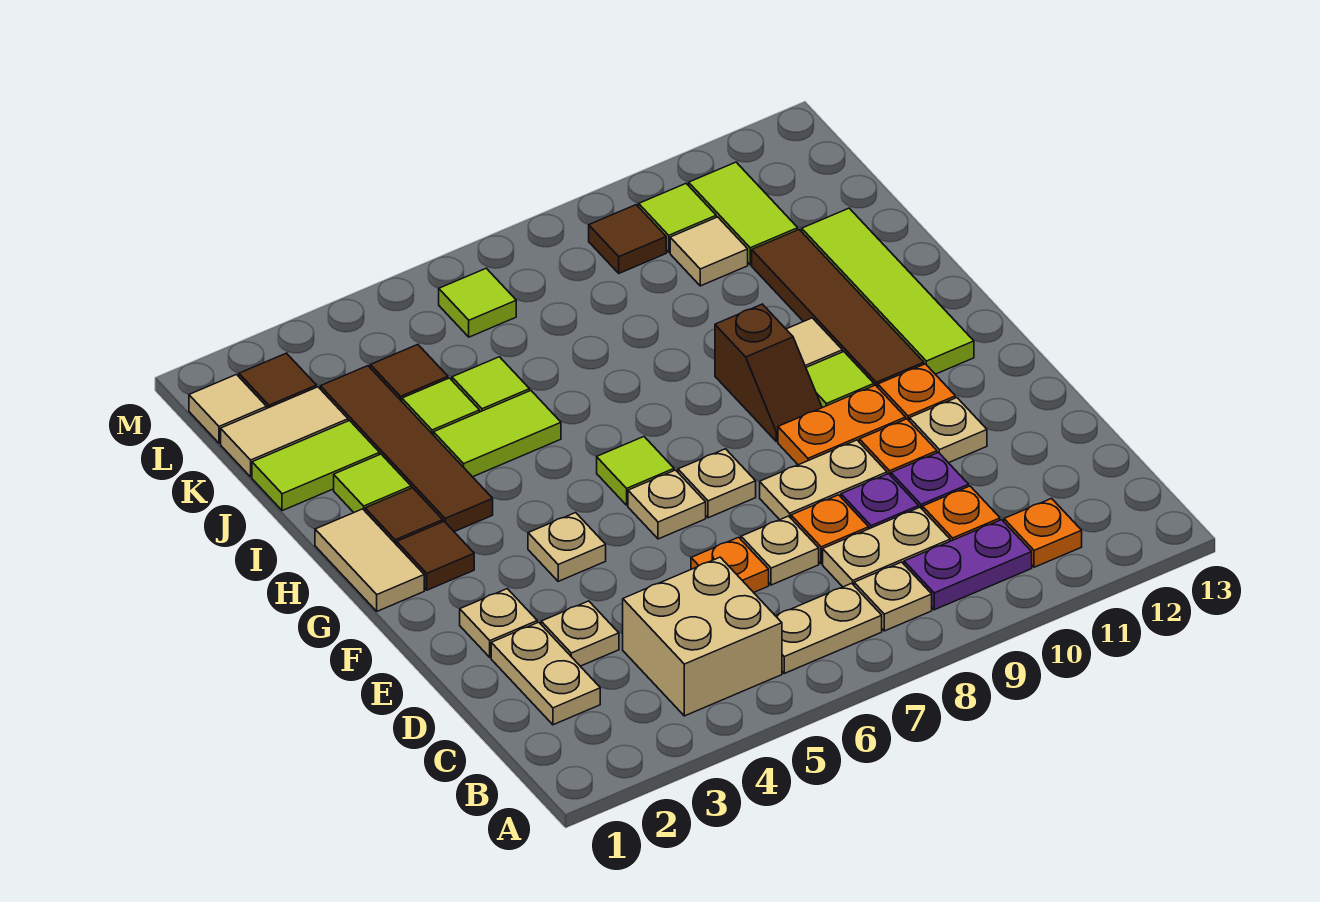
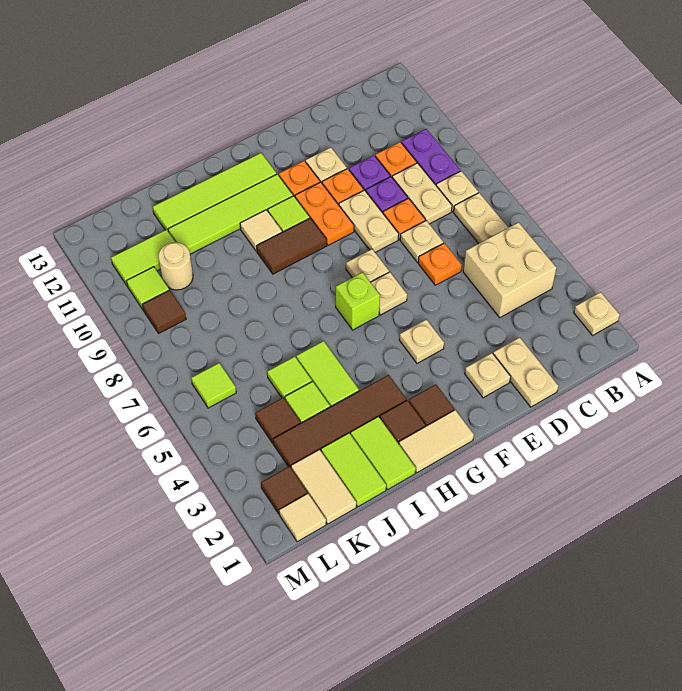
orange 1x1 plate [1004,499,1082,567] -> none
tan 1x2 plate [491,622,600,725] -> tan 1x2 plate turned to [493,337,558,407]
tan 1x1 plate [541,601,619,666] -> tan 1x1 plate moved to [574,292,620,335]
lime 1x1 tile [597,437,674,505] -> lime 1x1 brick [336,272,380,330]
brown 1x2 slope [715,304,822,442] -> brown 1x2 tile [257,218,327,274]
brown 1x4 tile [752,230,924,387] -> lime 1x4 tile [168,174,293,254]
lime 1x1 tile [334,454,411,512] -> lime 1x2 tile [351,417,416,490]
tan 1x1 tile [670,217,748,286] -> tan 1x1 round brick [158,242,193,290]

